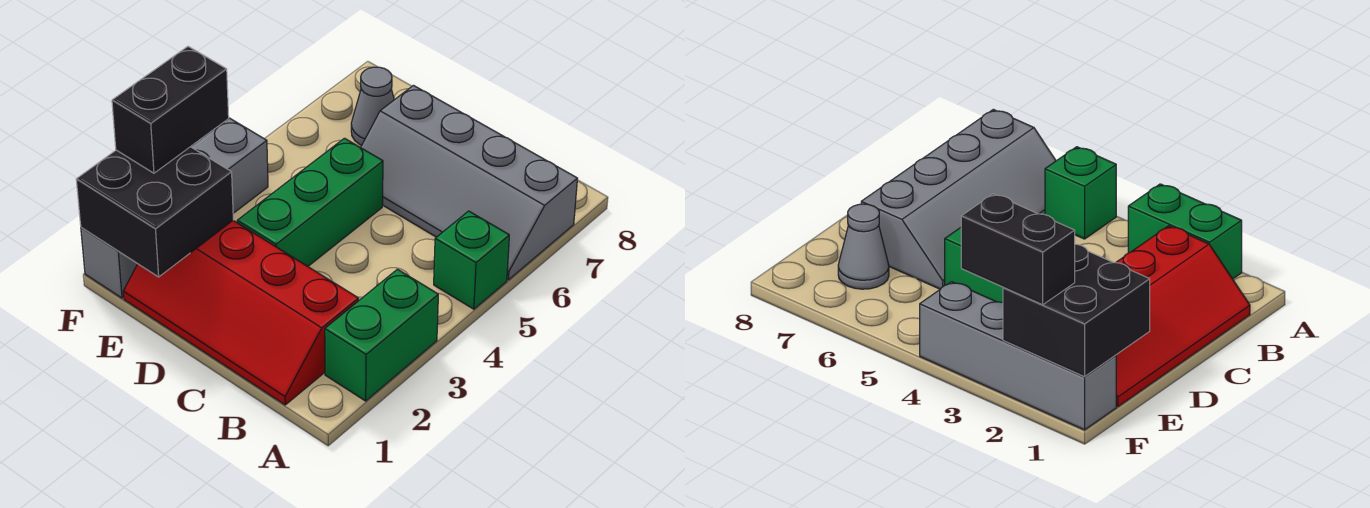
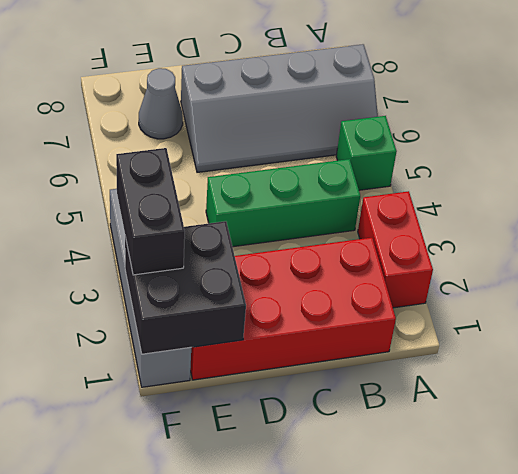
green 1x2 brick [325,269,438,401] -> red 1x2 brick [358,191,433,308]
red 2x4 slope [123,221,359,405] -> red 2x4 brick [190,238,396,380]
green 1x3 brick [237,138,383,266] -> green 1x3 brick turned to [206,159,360,247]

